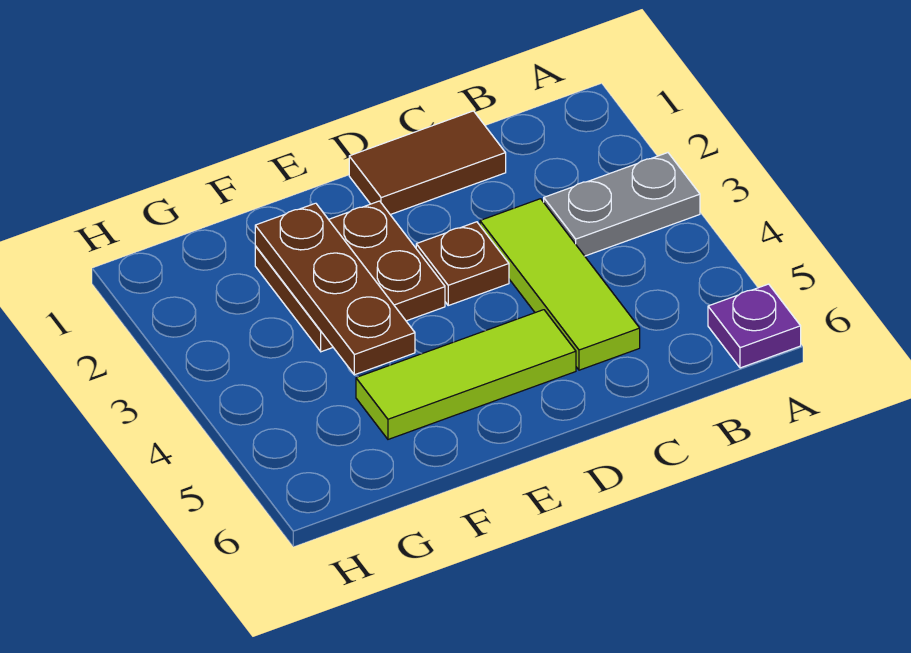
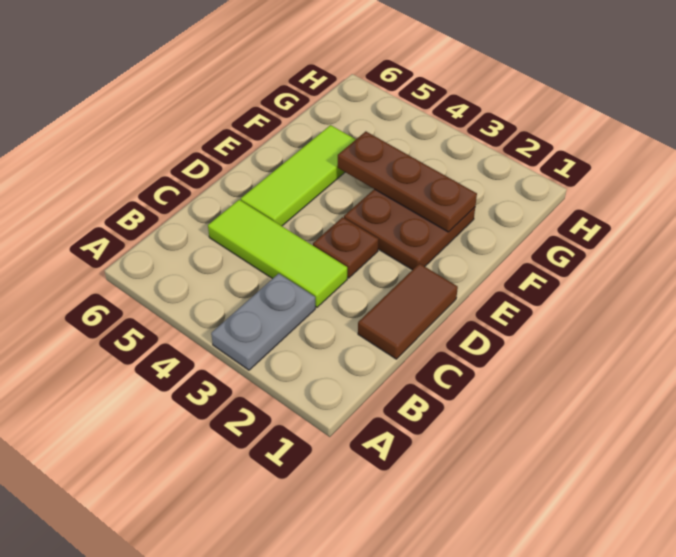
purple 1x1 plate [708,284,801,368] -> none

